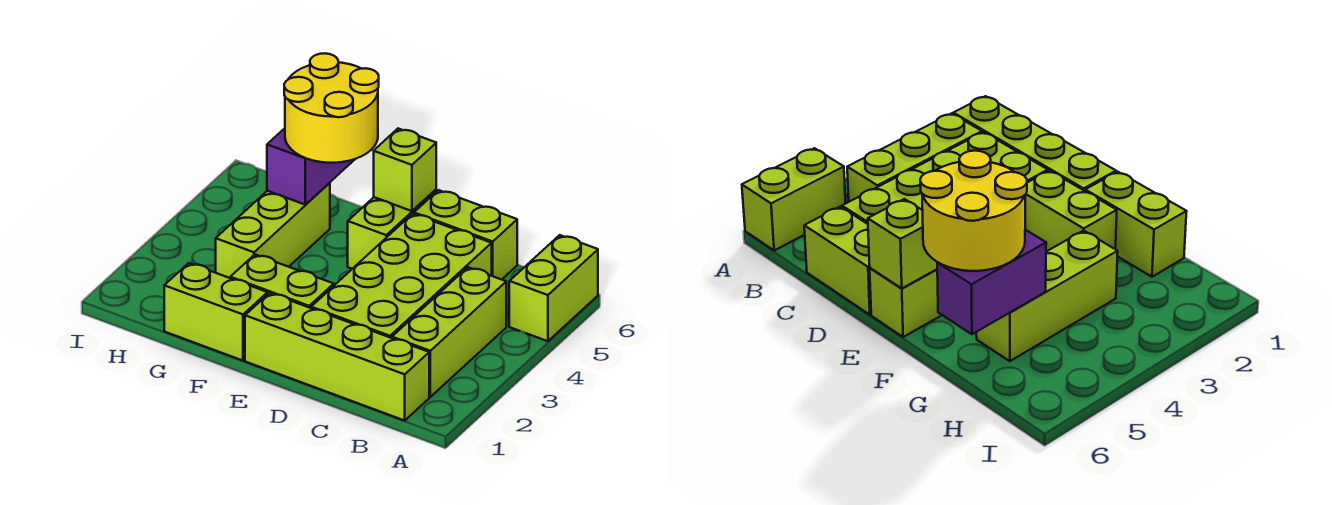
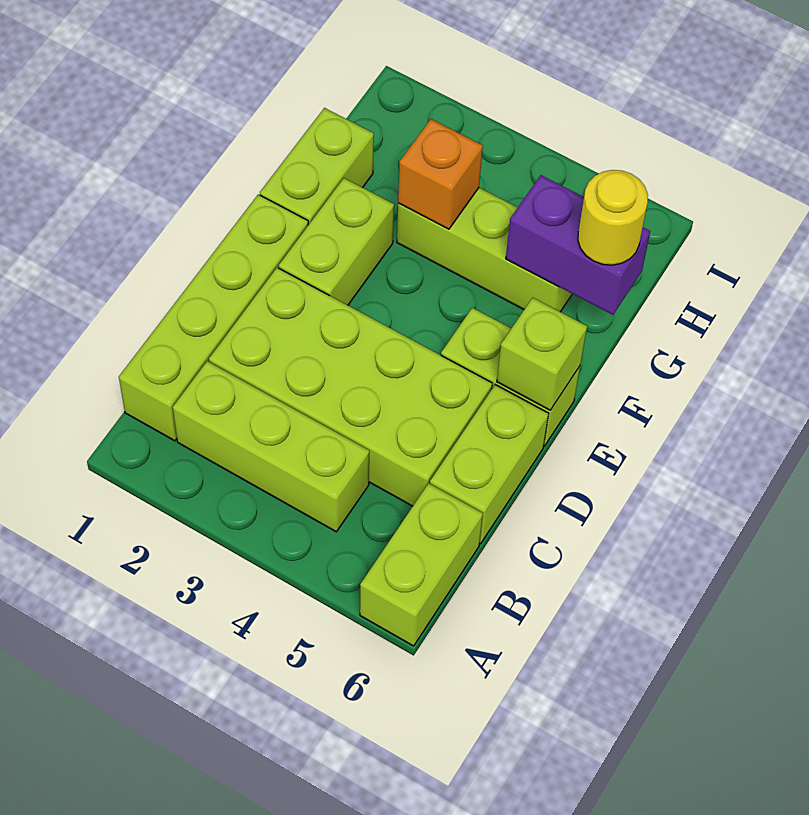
lime 1x2 brick [509,235,598,341] -> lime 1x2 brick turned to [360,483,483,646]
yellow 2x2 round brick [284,53,379,163] -> yellow 1x1 round brick [578,170,648,265]
none -> orange 1x1 brick [398,119,483,229]

